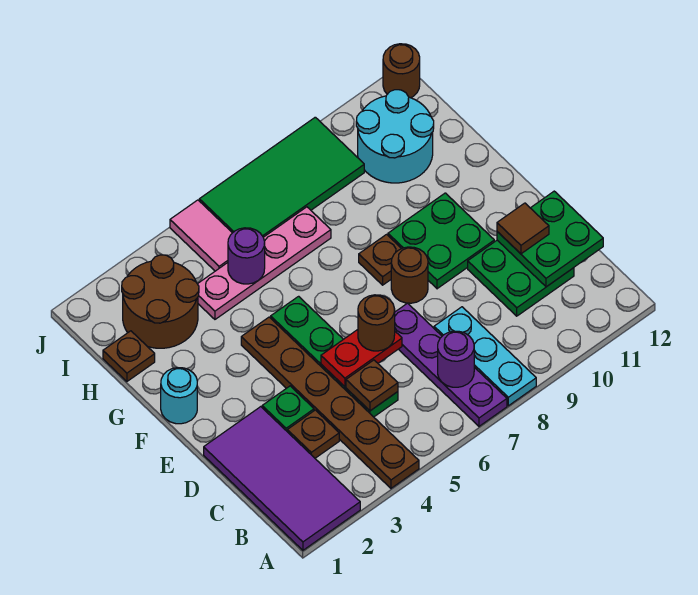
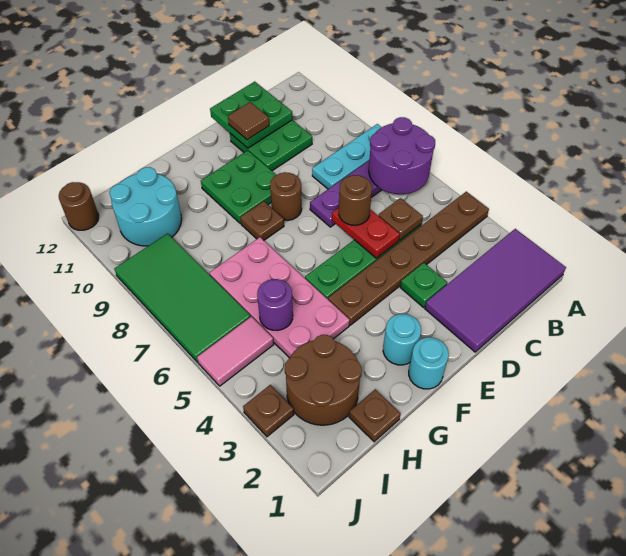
purple 1x1 round brick [438,331,474,387] -> purple 2x2 round brick [369,117,435,194]
brown 1x1 plate [287,410,339,458] -> brown 1x1 plate moved to [243,385,294,437]
none -> cyan 1x1 round brick [383,314,421,365]
pink 1x4 plate [198,207,331,319] -> pink 2x4 plate [209,237,350,358]

